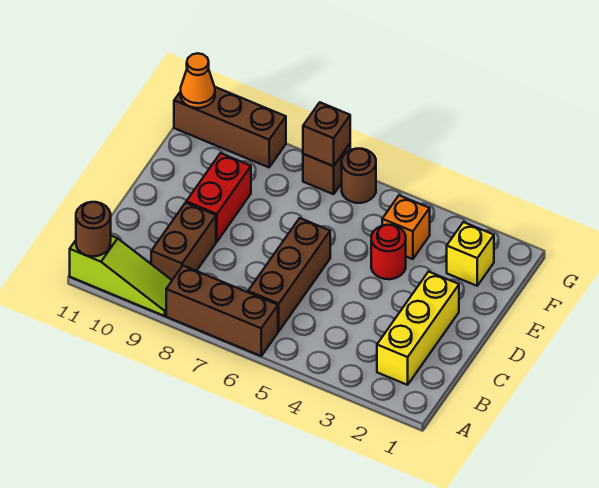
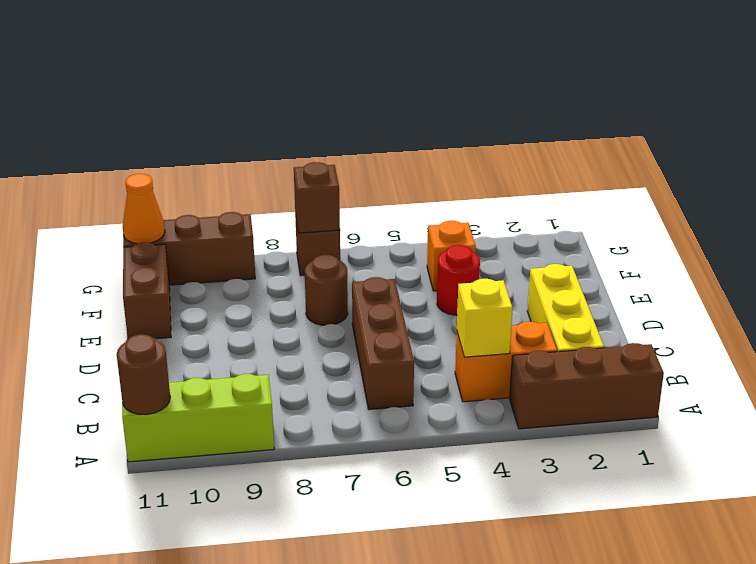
brown 1x3 brick [166,266,278,356] -> brown 1x3 brick moved to [510,343,664,429]
lime 1x3 slope [70,236,172,316] -> lime 1x3 brick [122,374,274,462]
none -> orange 1x2 brick [455,322,557,402]
brown 1x2 brick [151,203,216,280] -> brown 1x2 brick moved to [123,242,171,339]
red 1x2 brick [186,153,251,242] -> none
yellow 1x1 brick [447,222,494,286] -> yellow 1x1 brick moved to [457,279,513,357]
brown 1x1 round brick [342,148,376,203] -> brown 1x1 round brick moved to [305,255,348,325]

